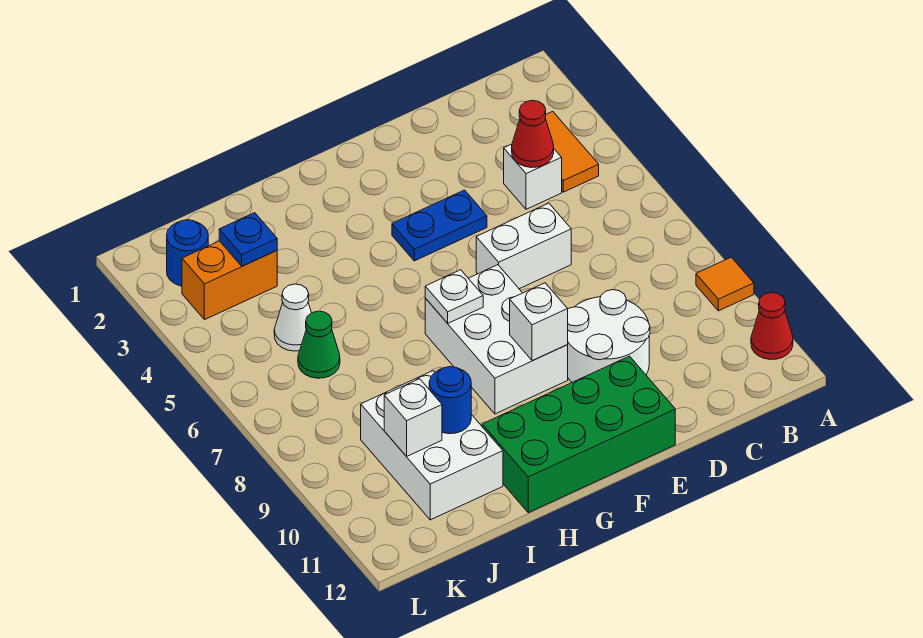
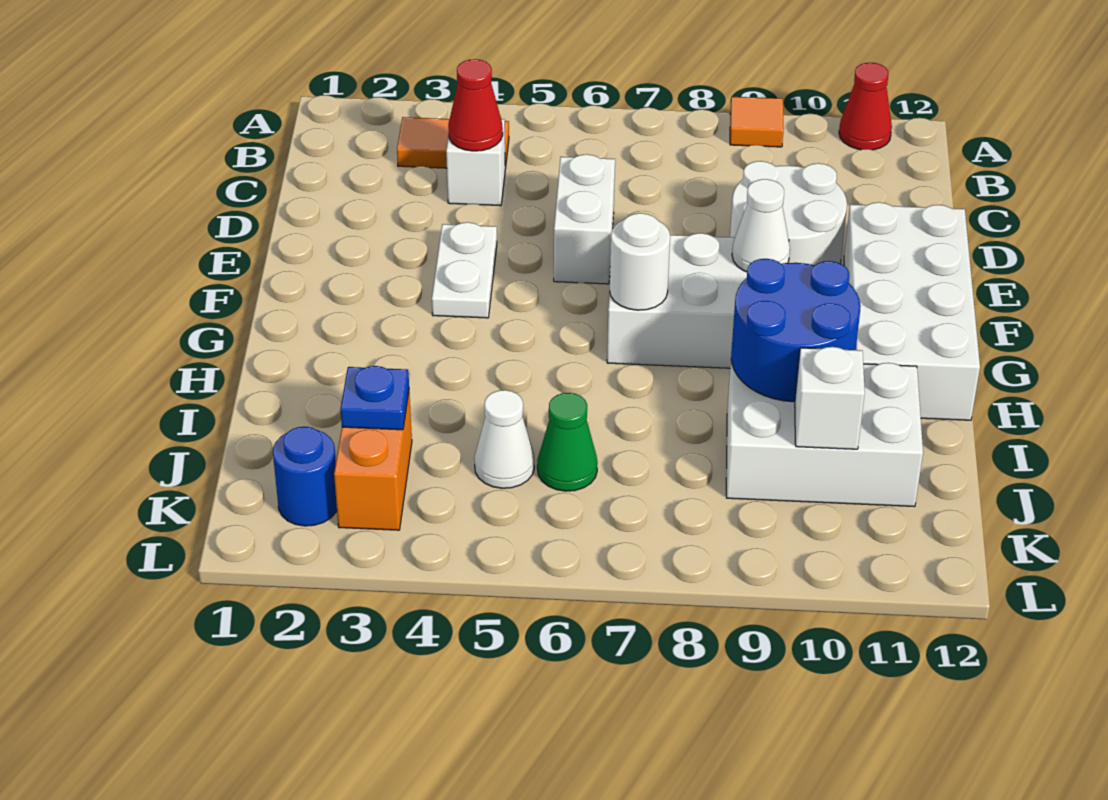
blue 1x2 plate [392,190,487,261] -> white 1x2 plate [432,222,497,318]
green 2x4 brick [482,356,675,513] -> white 2x4 brick [844,202,980,420]
white 1x1 brick [510,283,568,361] -> white 1x1 cone [732,179,790,272]
white 1x1 plate [425,270,483,323] -> white 1x1 round brick [610,213,670,310]
blue 1x1 round brick [429,367,471,434] -> blue 2x2 round brick [731,259,861,402]

